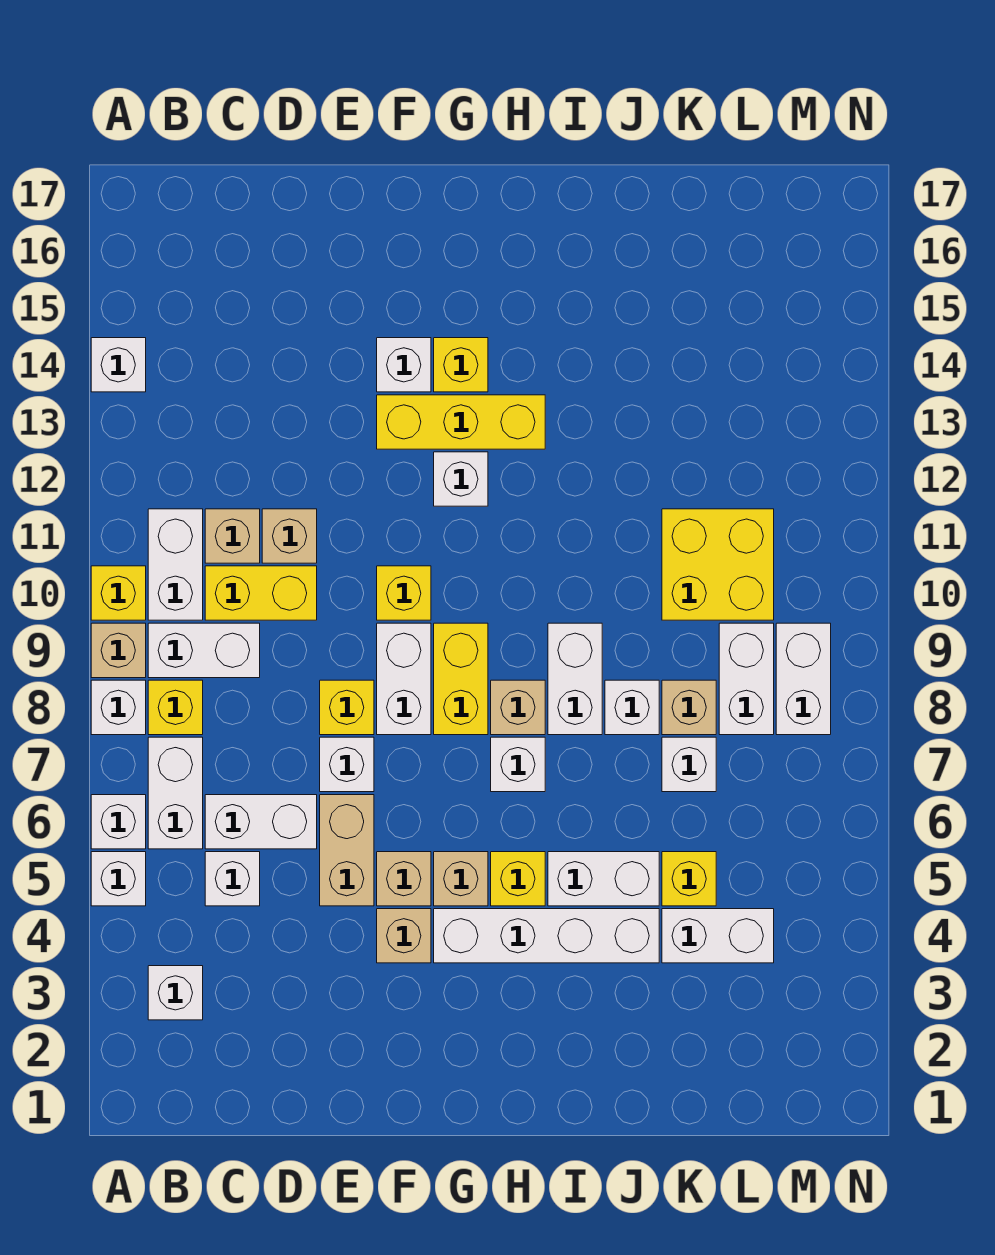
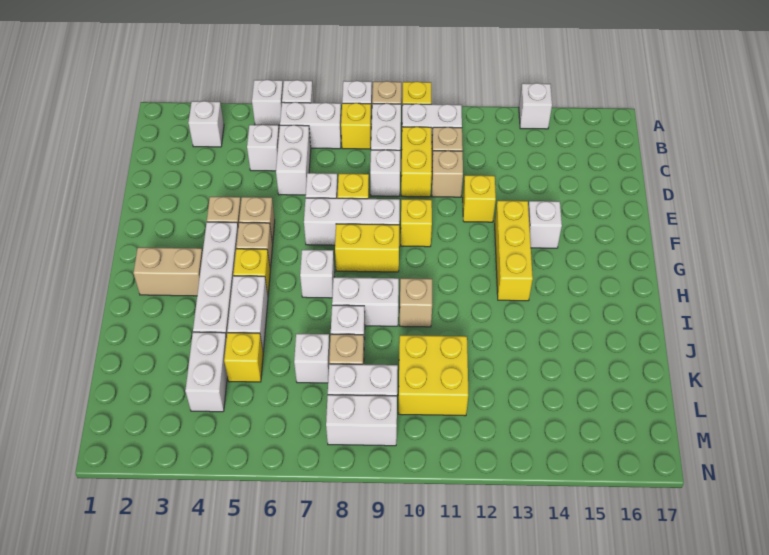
tan 1x2 brick [320,795,374,906] -> tan 1x2 brick moved to [133,247,203,296]
white 1x2 brick [377,623,431,735] -> white 1x3 brick [304,198,400,245]
white 1x1 brick [434,452,488,506] -> white 1x1 brick moved to [370,150,400,196]
yellow 1x1 brick [434,338,488,392] -> yellow 1x1 brick moved to [463,175,496,222]
tan 1x1 brick [491,680,545,735] -> tan 1x1 brick moved to [400,278,432,327]

